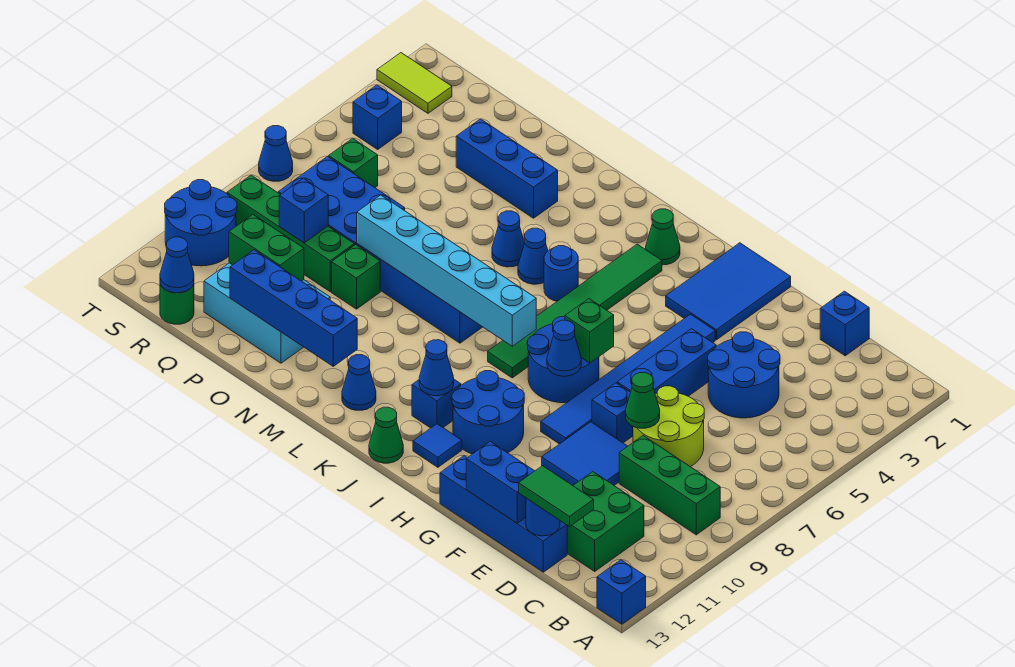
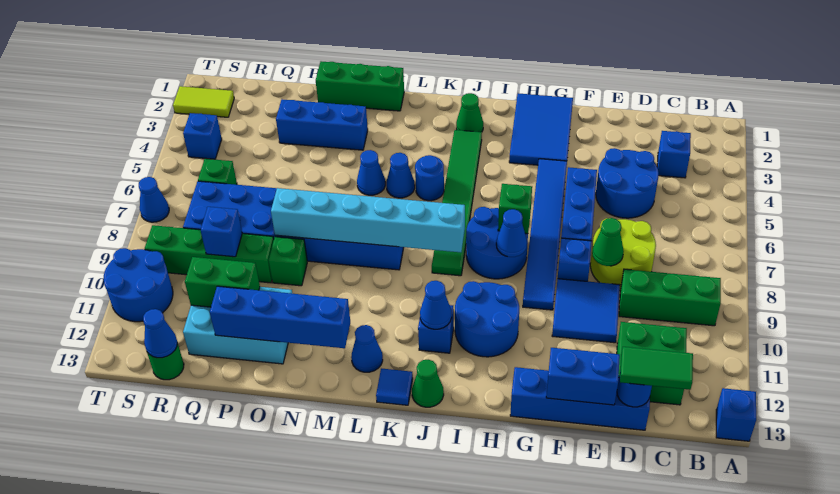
blue 1x1 brick [820,291,869,356] -> blue 1x1 brick moved to [657,131,691,178]
blue 1x1 tile [413,424,462,467] -> blue 1x1 tile moved to [376,368,413,405]
none -> green 1x3 brick [316,61,404,111]

